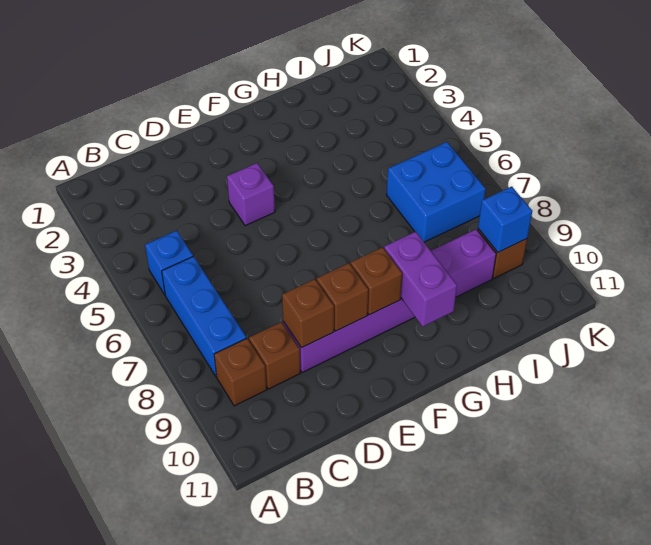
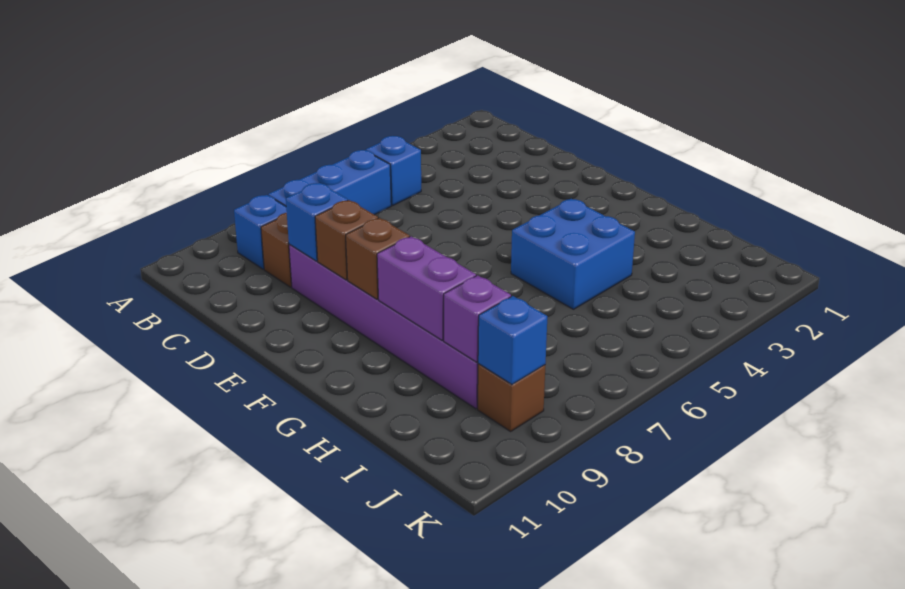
brown 1x1 brick [214,338,267,406] -> blue 1x1 brick [234,195,287,269]
brown 1x1 brick [282,279,334,348] -> blue 1x1 brick [286,183,348,261]
purple 1x1 brick [227,163,275,226] -> purple 1x1 brick moved to [444,275,511,362]
purple 1x2 brick [384,232,457,326] -> purple 1x2 brick turned to [377,236,476,340]
blue 2x2 brick [387,142,486,242] -> blue 2x2 brick moved to [511,199,635,309]

